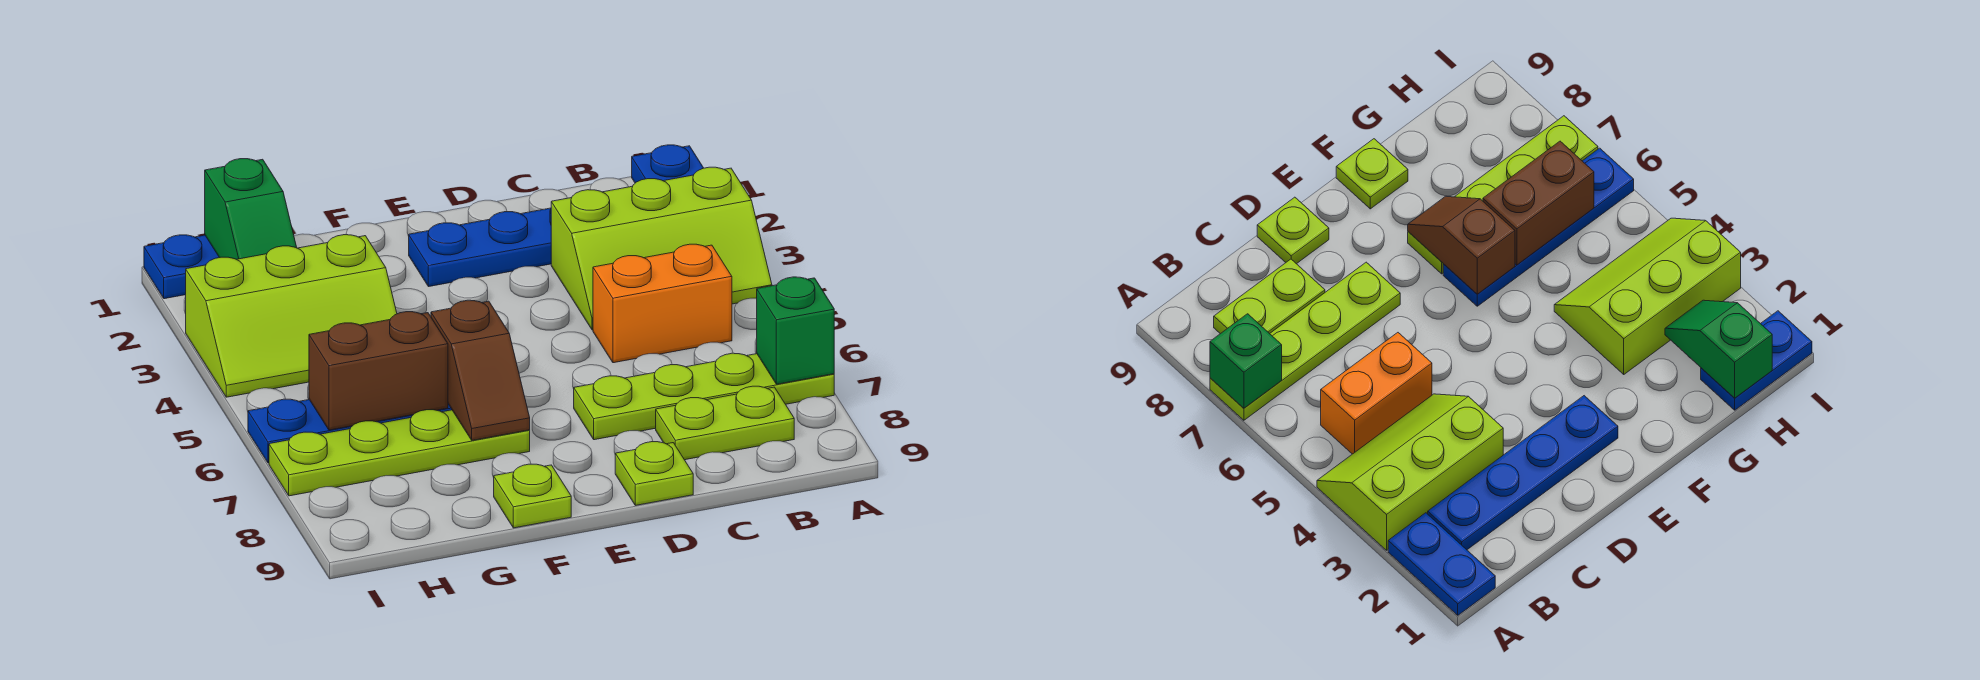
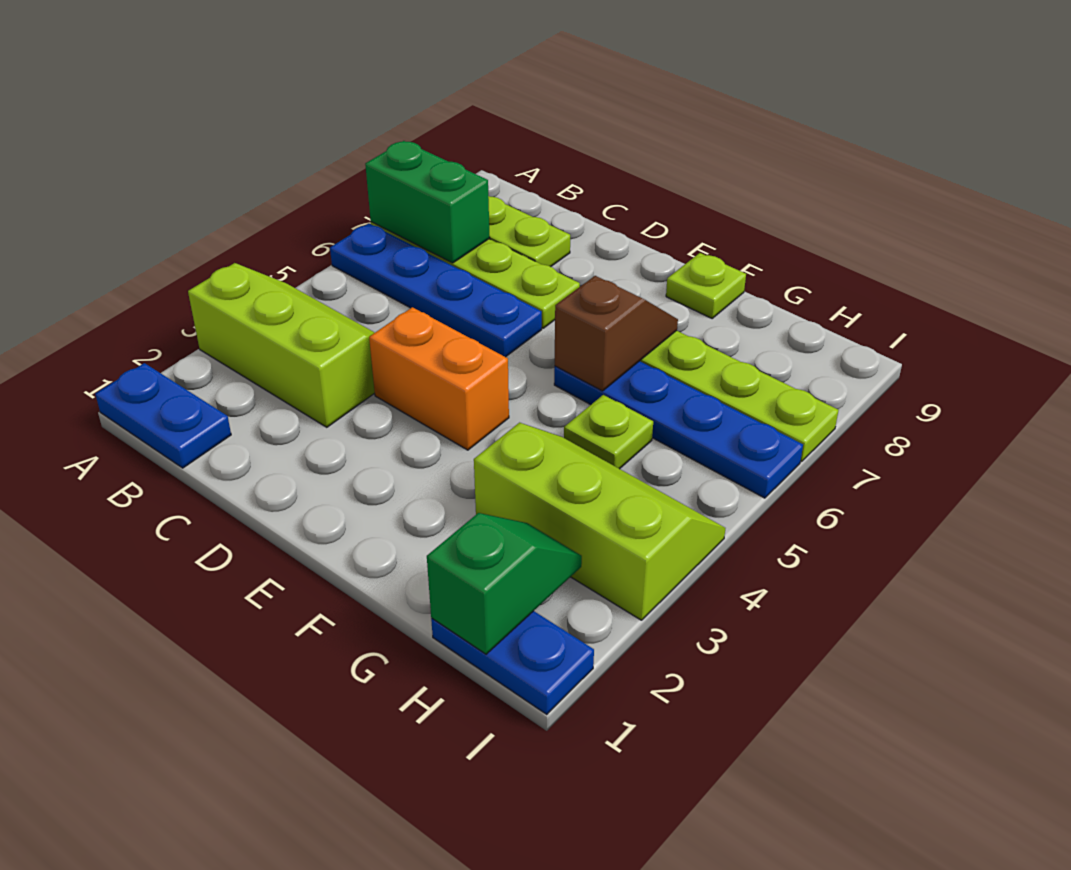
blue 1x2 plate [632,145,703,183] -> blue 1x2 plate turned to [95,363,231,468]
green 1x1 brick [757,277,834,384] -> green 1x2 brick [365,141,490,263]
blue 1x4 plate [409,208,551,287] -> blue 1x4 plate moved to [330,223,542,357]
orange 1x2 brick [593,244,732,363] -> orange 1x2 brick moved to [369,307,509,450]
lime 1x1 plate [615,442,693,505] -> lime 1x1 plate moved to [564,395,653,469]
brown 1x2 brick [309,312,448,430] -> none

